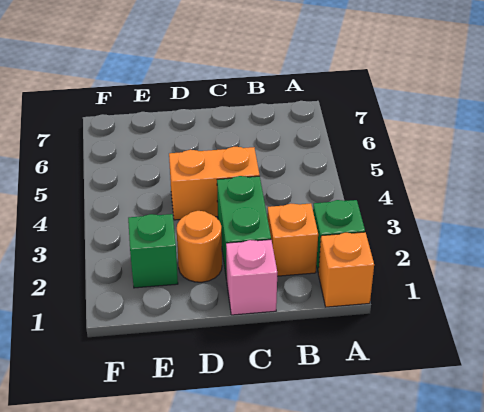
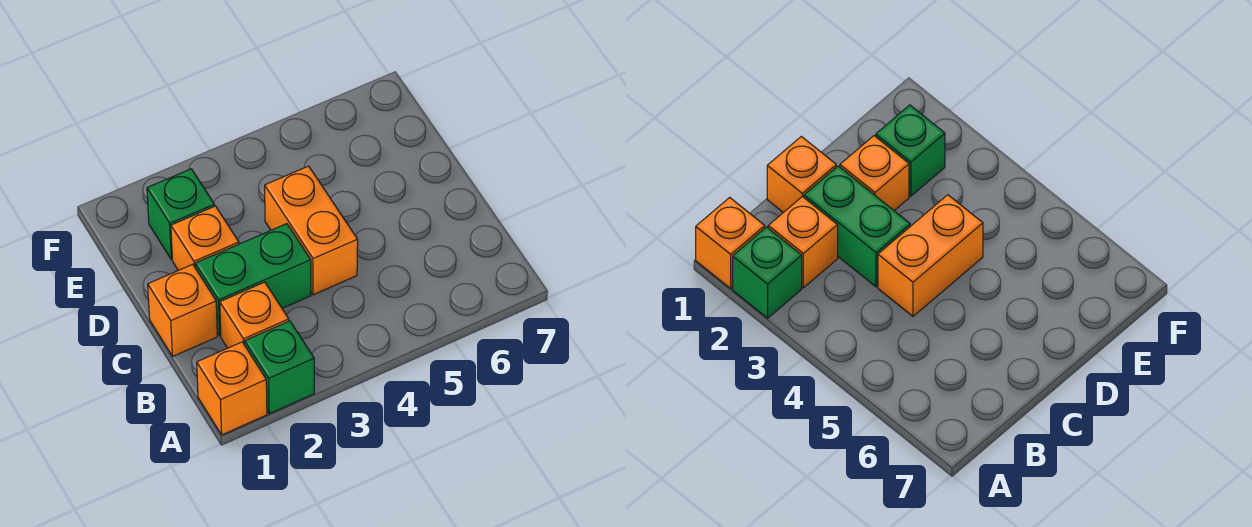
pink 1x1 brick [226,240,277,315] -> orange 1x1 brick [148,264,217,356]
orange 1x1 round brick [177,211,222,282] -> orange 1x1 brick [171,206,239,270]

